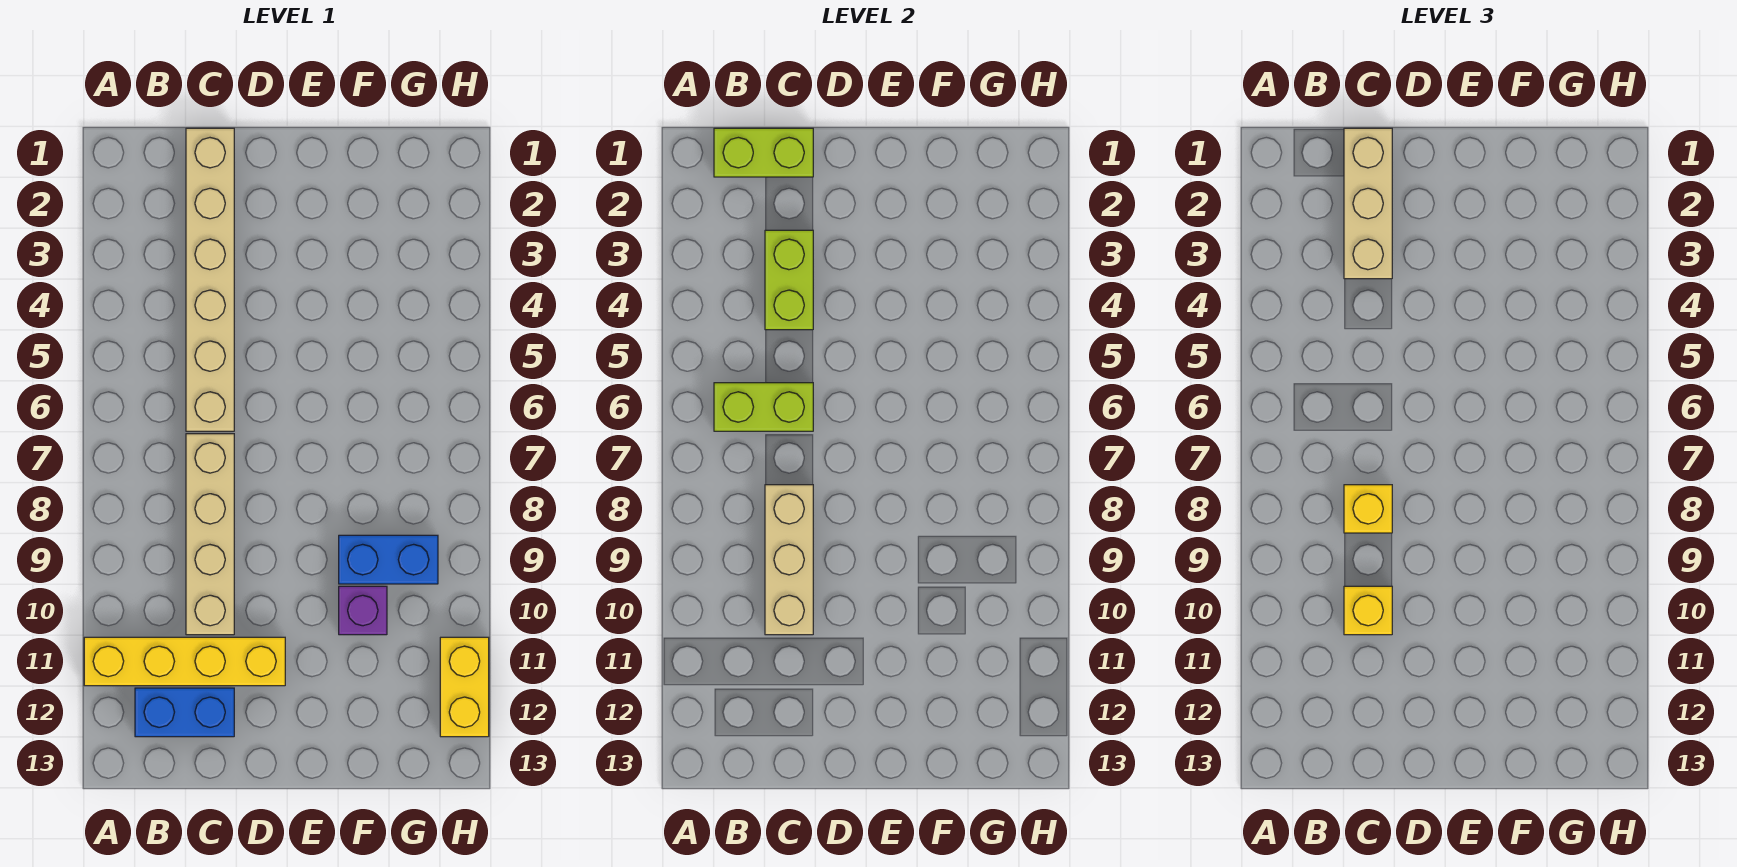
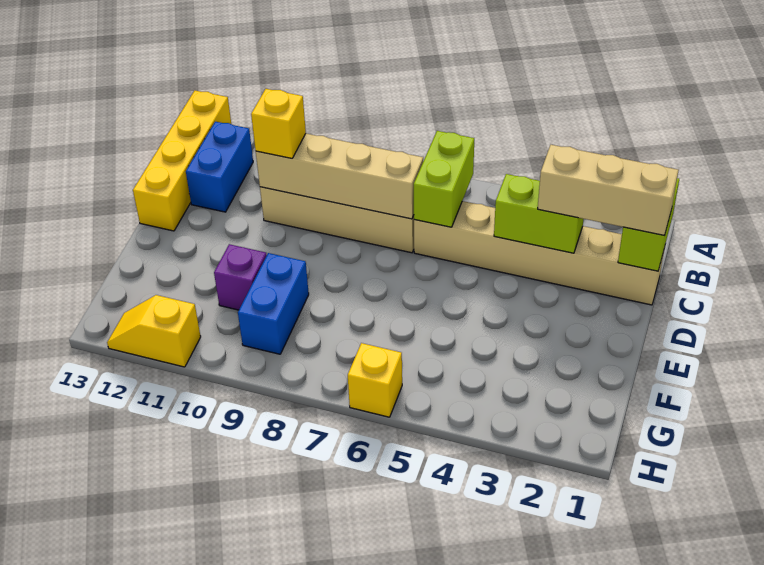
yellow 1x4 brick [84,637,285,686] -> yellow 1x4 brick moved to [133,91,231,231]
tan 1x3 brick [765,485,813,635] -> tan 1x4 brick [256,134,423,219]
yellow 1x1 brick [1344,485,1392,533] -> yellow 1x1 brick moved to [348,343,402,417]
yellow 1x2 brick [440,637,489,737] -> yellow 1x2 slope [107,295,201,367]

